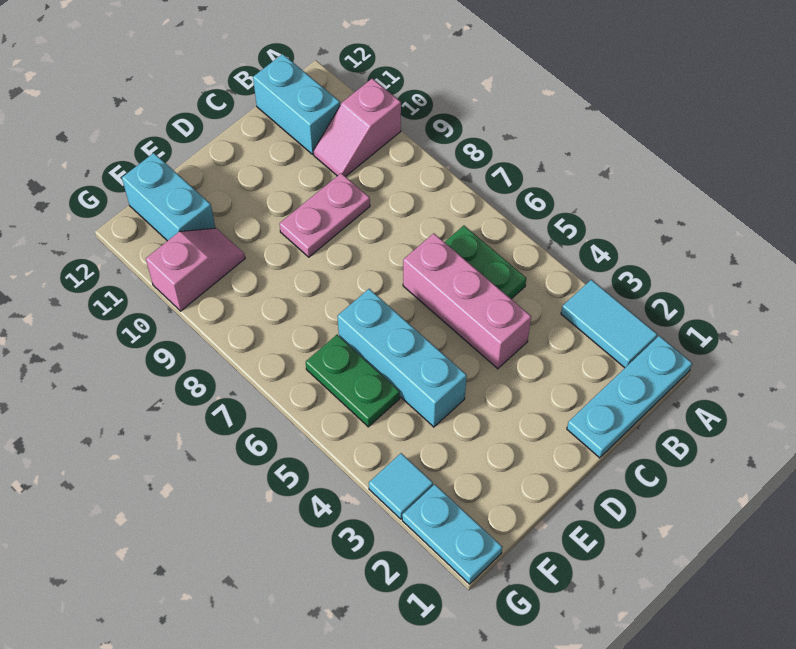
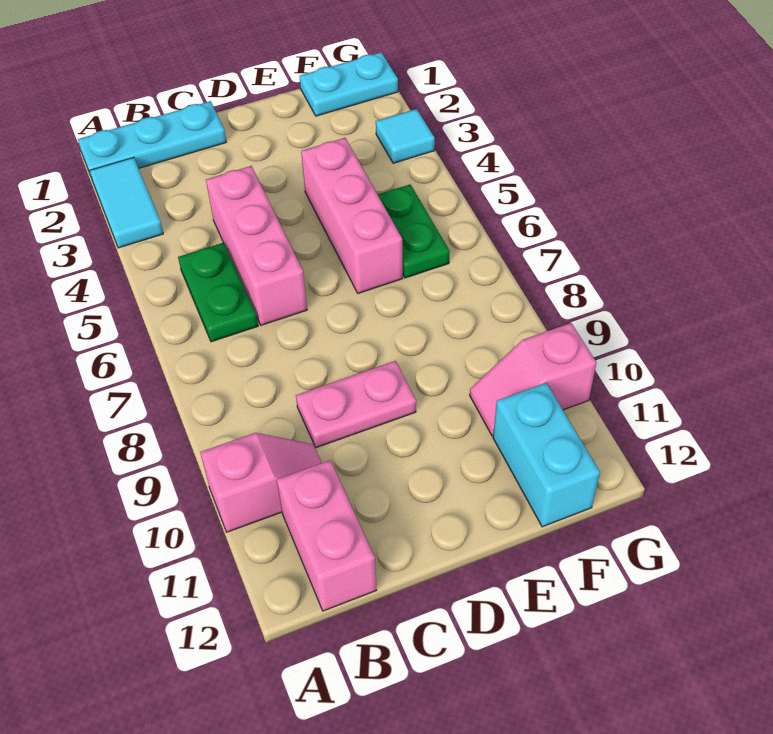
cyan 1x2 brick [253,54,340,154] -> pink 1x2 brick [277,460,376,611]
cyan 1x3 brick [338,289,467,427] -> pink 1x3 brick [301,138,403,293]
cyan 1x2 plate [402,484,502,584] -> cyan 1x2 plate turned to [300,52,398,116]

